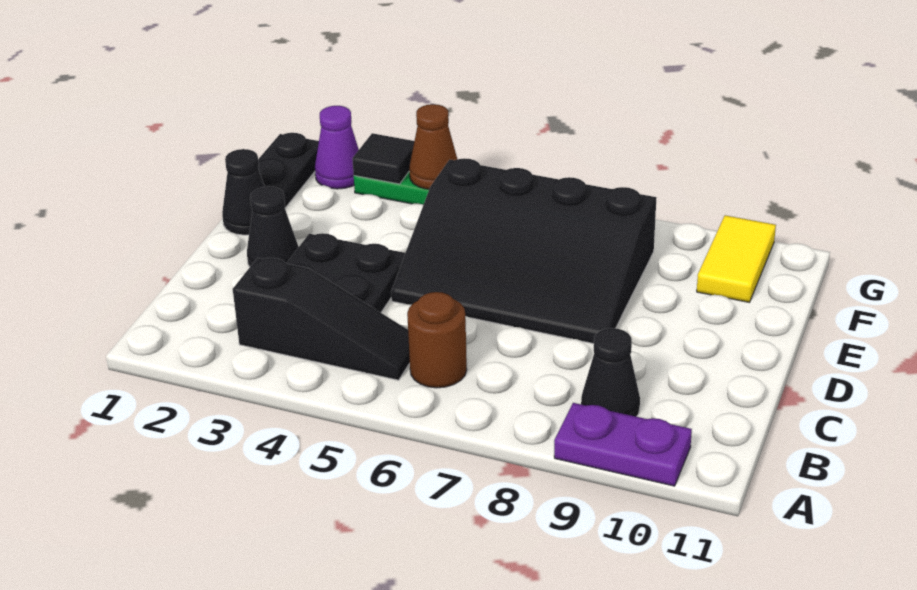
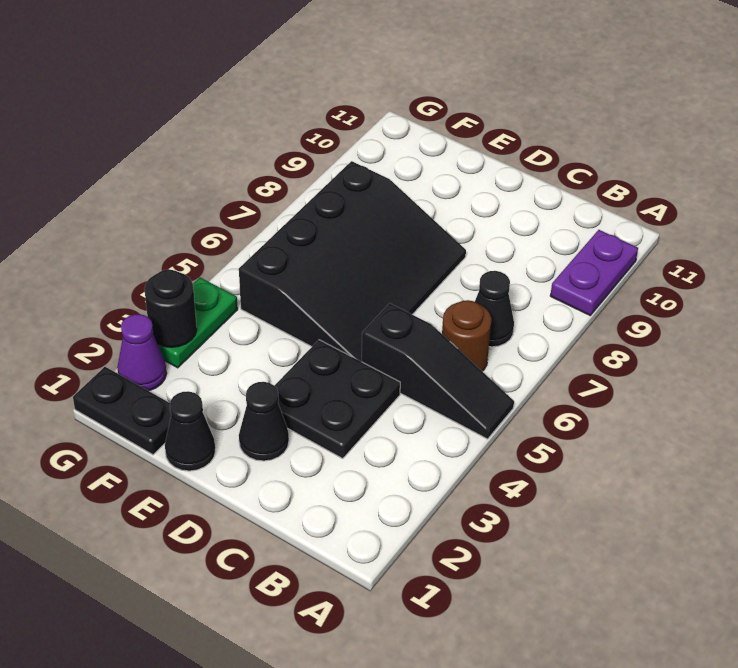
black 1x3 slope [233,258,410,380] -> black 1x3 slope turned to [362,303,514,439]
black 1x1 cone [581,328,640,417] -> black 1x1 cone moved to [475,271,514,347]
yellow 1x2 tile [697,215,776,302] -> none
black 1x1 tile [352,133,414,184] -> black 1x1 round brick [144,270,197,347]
brown 1x1 cone [409,104,457,189] -> none

